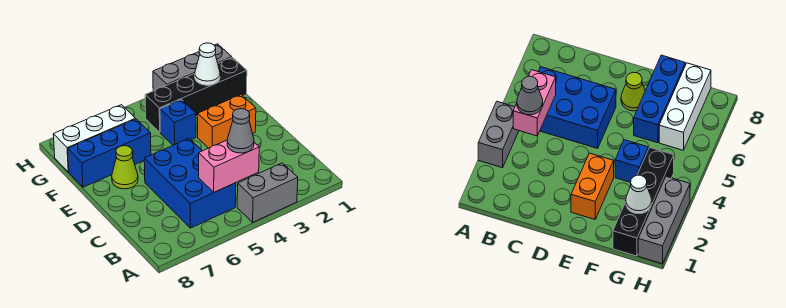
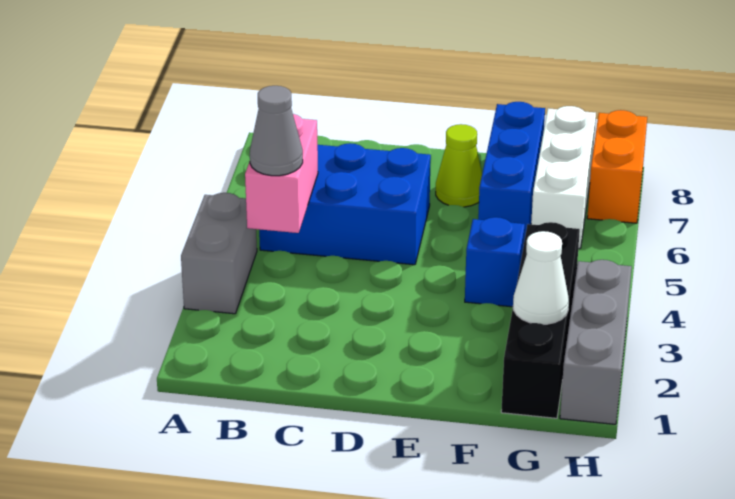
orange 1x2 brick [198,95,256,148] -> orange 1x2 brick moved to [587,110,647,223]

